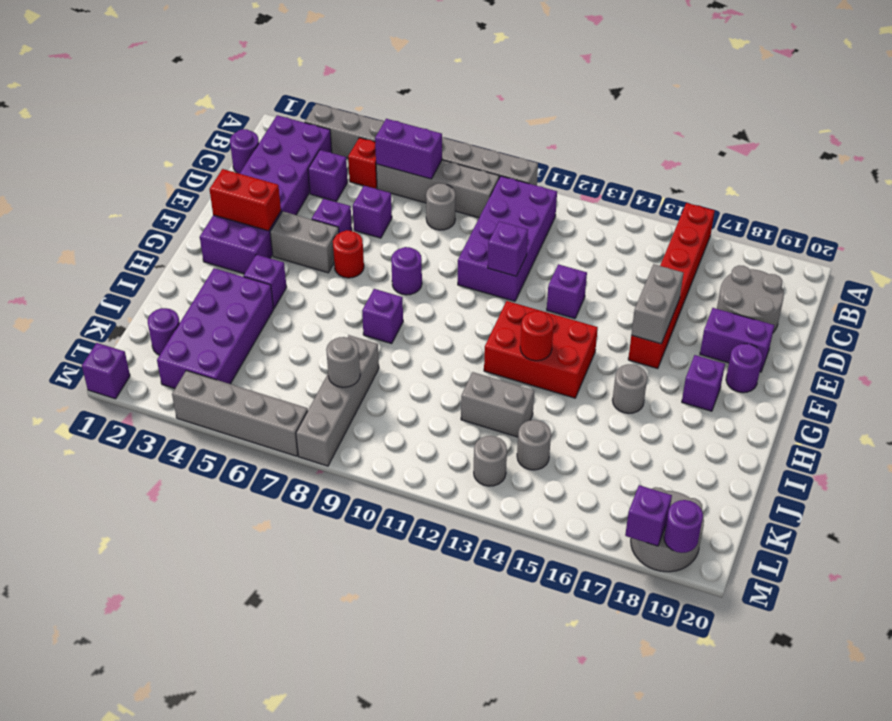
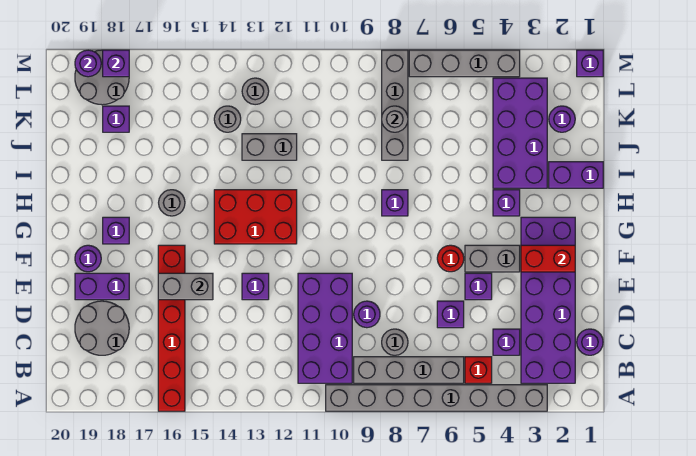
purple 1x2 brick [375,119,442,179] -> purple 1x2 brick moved to [549,162,603,188]
purple 1x1 brick [488,221,528,276] -> purple 1x1 brick moved to [103,106,129,132]
grey 1x2 brick [631,264,683,344] -> grey 1x2 brick turned to [158,273,213,300]
purple 1x1 round brick [391,247,422,295] -> purple 1x1 round brick moved to [354,301,380,328]
red 1x1 round brick [520,311,554,361] -> none

